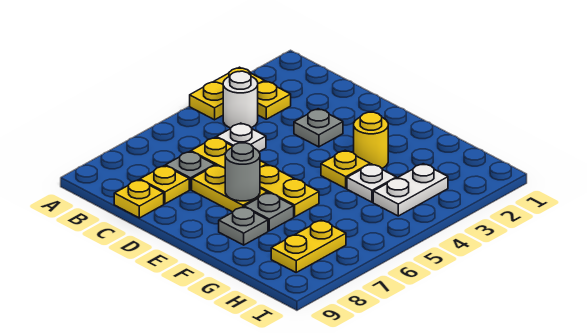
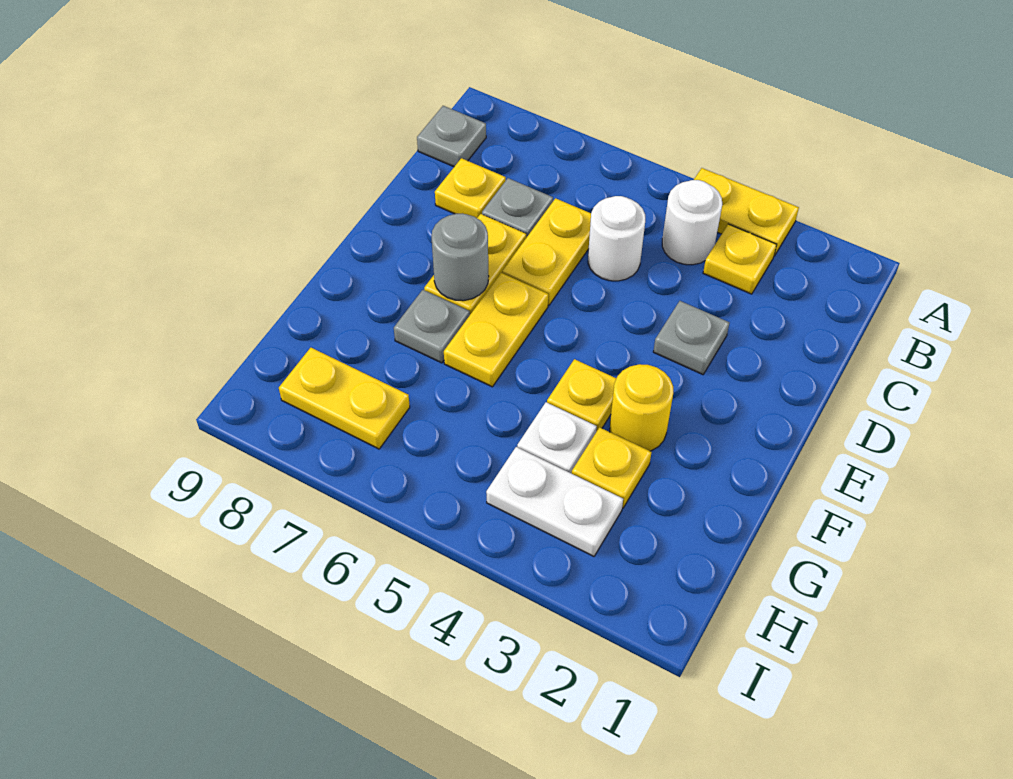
white 1x1 plate [217,123,266,152] -> white 1x1 round brick [588,196,645,281]
yellow 1x1 plate [114,180,164,218] -> yellow 1x1 plate moved to [572,427,651,508]
grey 1x1 plate [219,207,268,245] -> grey 1x1 plate moved to [417,106,486,167]

